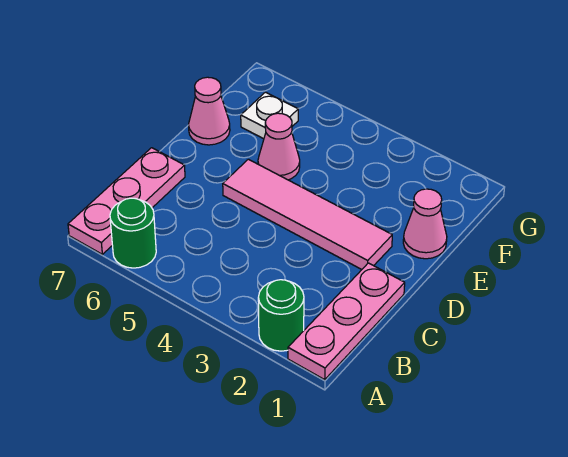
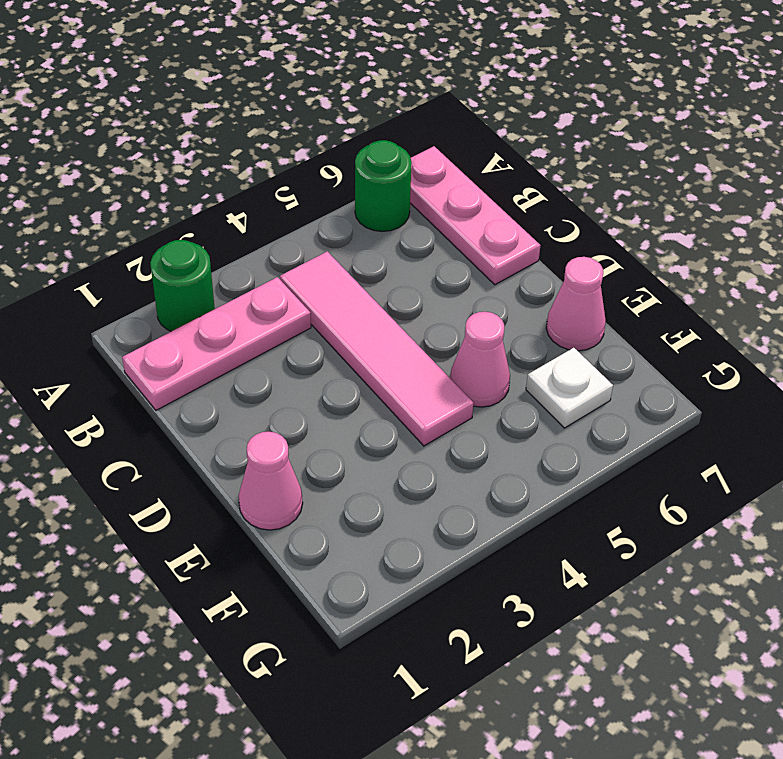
pink 1x3 plate [288,263,405,380] -> pink 1x3 plate turned to [122,277,311,410]
pink 1x4 tile [223,159,392,269] -> pink 1x4 tile turned to [280,251,473,446]

